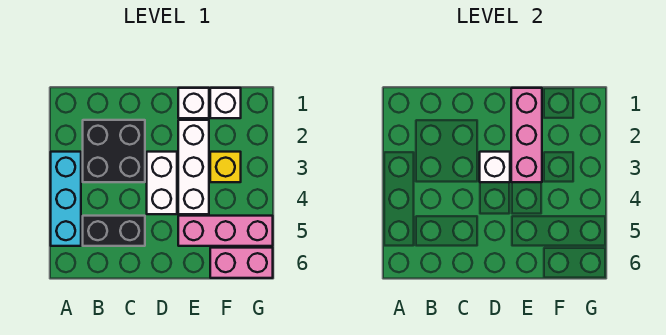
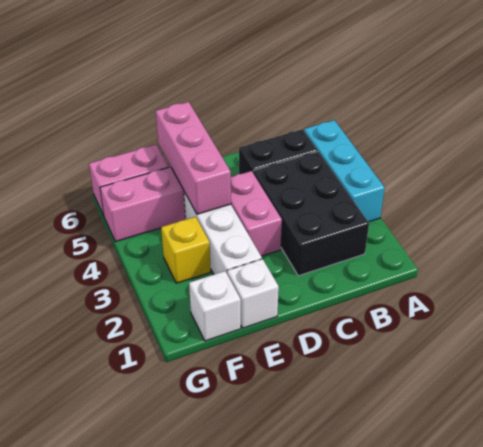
black 2x2 brick [83,120,145,182] -> black 2x3 brick [253,151,369,276]
white 1x2 brick [147,152,177,214] -> pink 1x2 brick [231,171,282,256]
white 1x1 brick [480,152,510,182] -> none
pink 1x3 brick [511,88,542,182] -> pink 1x3 brick moved to [156,102,231,214]

